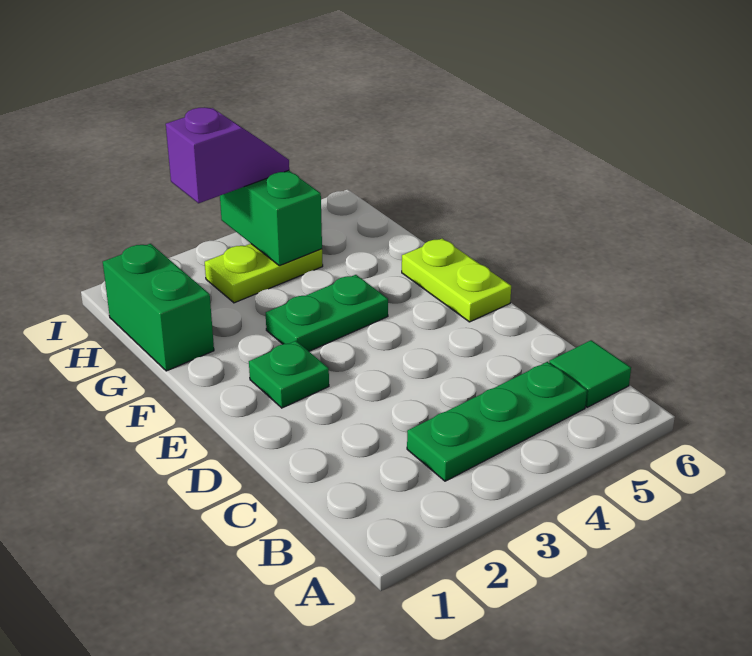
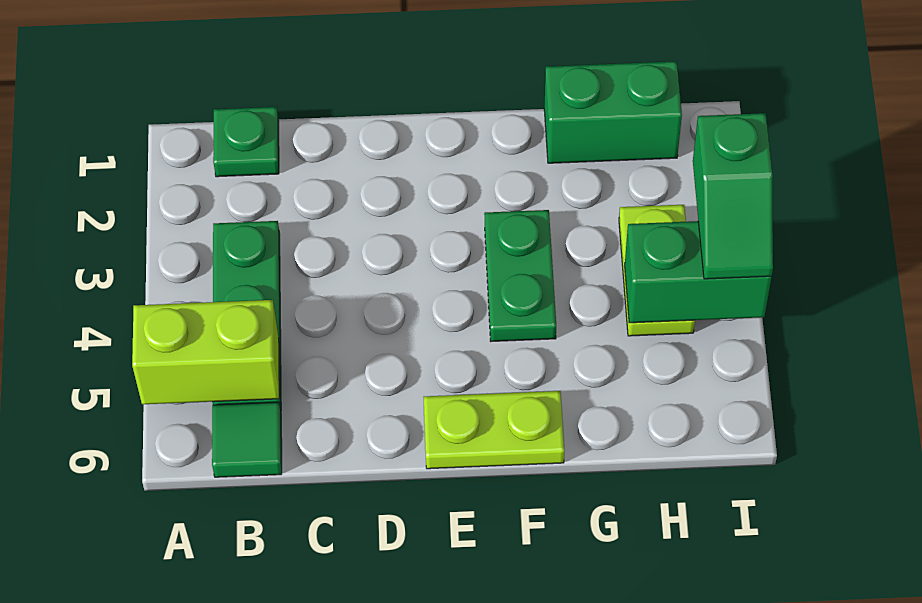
none -> lime 1x2 brick [132,300,279,404]
green 1x1 plate [249,341,329,408] -> green 1x1 plate moved to [213,107,279,177]
purple 1x2 slope [166,107,289,203] -> green 1x2 slope [693,113,773,279]

